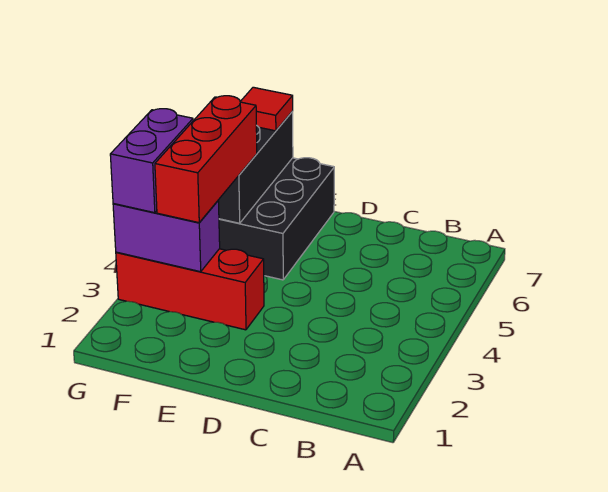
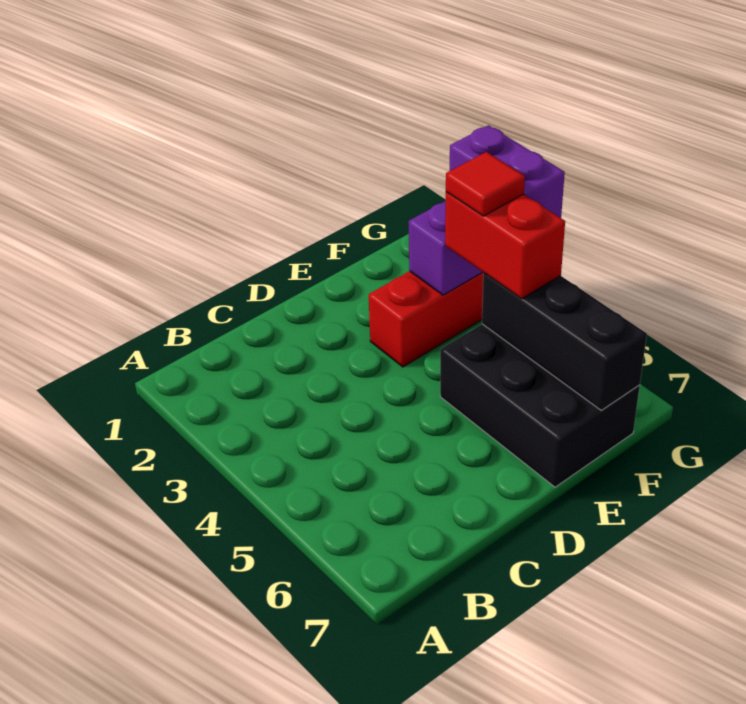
red 1x3 brick [155,96,257,223] -> red 1x2 brick [445,192,565,299]
red 1x1 tile [240,87,293,131] -> red 1x1 tile moved to [446,152,525,216]

